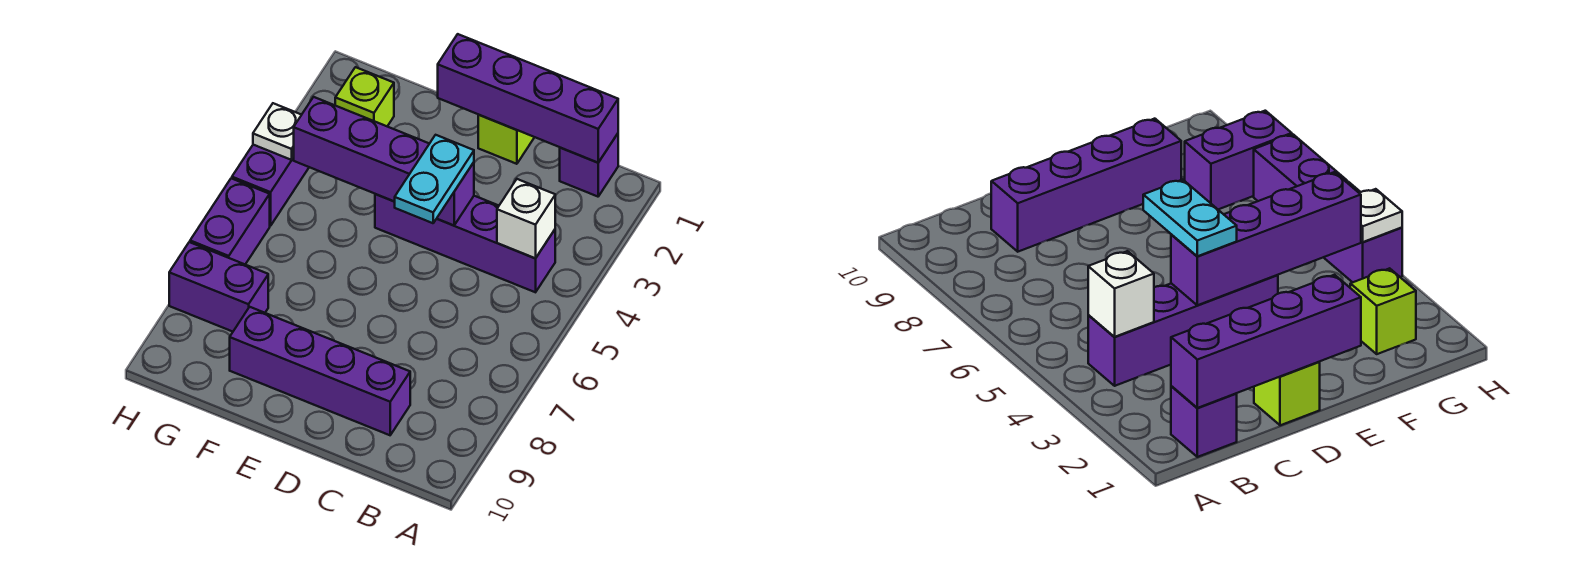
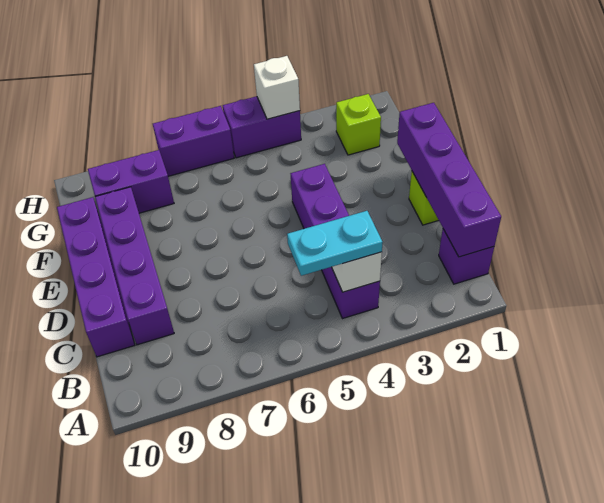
purple 1x4 brick [293,97,474,226] -> purple 1x4 brick moved to [57,197,135,357]
cyan 1x2 plate [395,135,474,223] -> cyan 1x2 plate moved to [287,211,383,276]
purple 1x2 brick [169,242,268,332] -> purple 1x2 brick turned to [88,150,174,213]
white 1x1 plate [253,103,301,160] -> white 1x1 brick [254,56,300,119]

